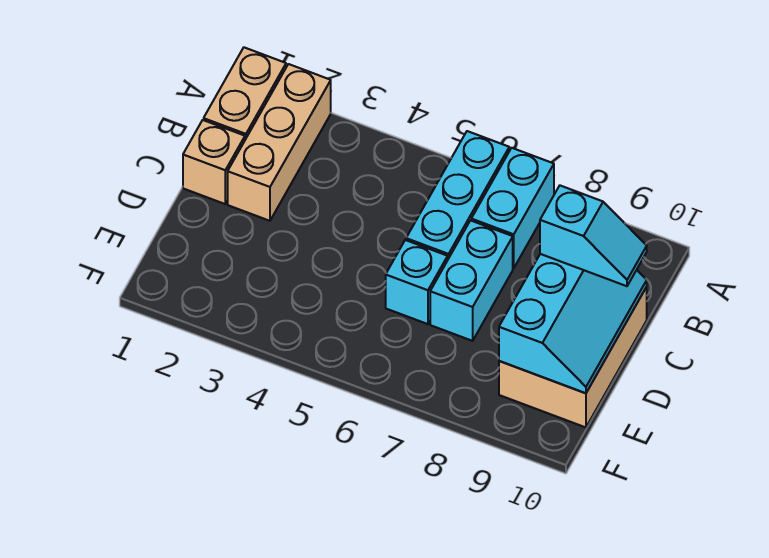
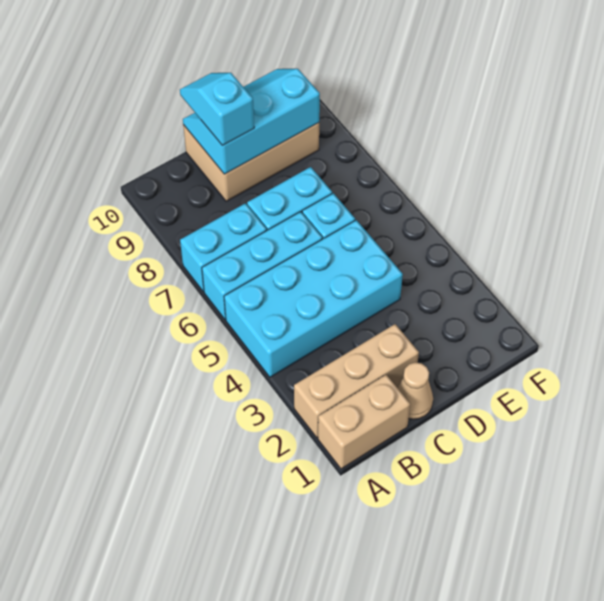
none -> cyan 2x4 brick [224,220,403,377]
tan 1x1 brick [183,120,245,204] -> tan 1x1 cone [397,363,433,419]

